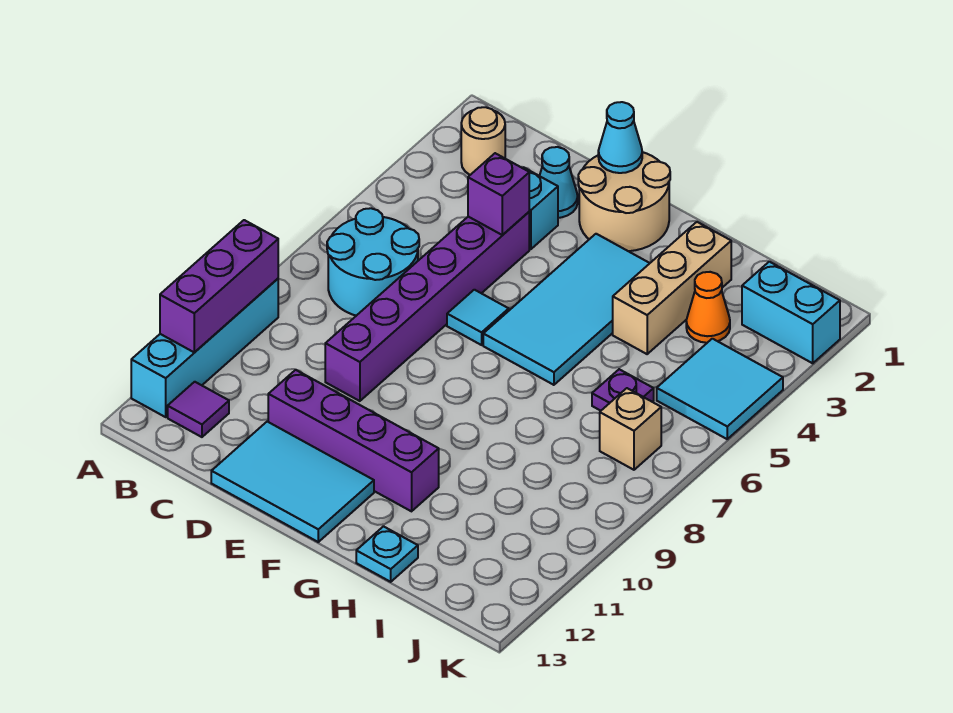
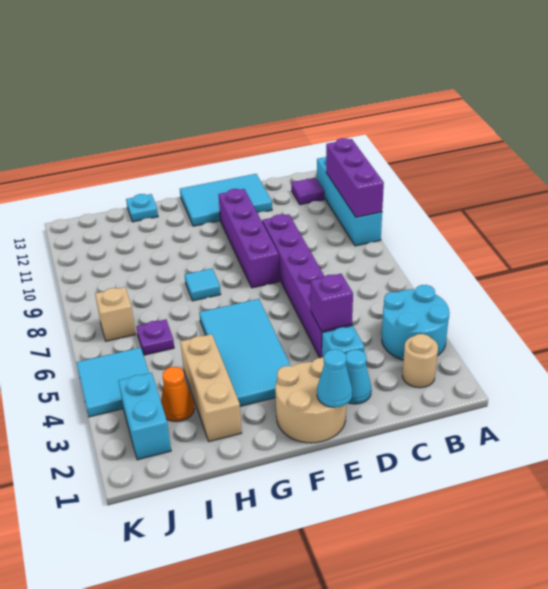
cyan 2x2 round brick [327,208,419,316] -> cyan 2x2 round brick moved to [382,285,449,360]
purple 1x4 brick [268,370,439,511] -> purple 1x4 brick turned to [218,189,279,288]
cyan 1x1 tile [447,290,509,345] -> cyan 1x1 tile moved to [185,269,221,301]
cyan 1x2 brick [742,262,840,363] -> cyan 1x2 brick turned to [119,373,171,460]

